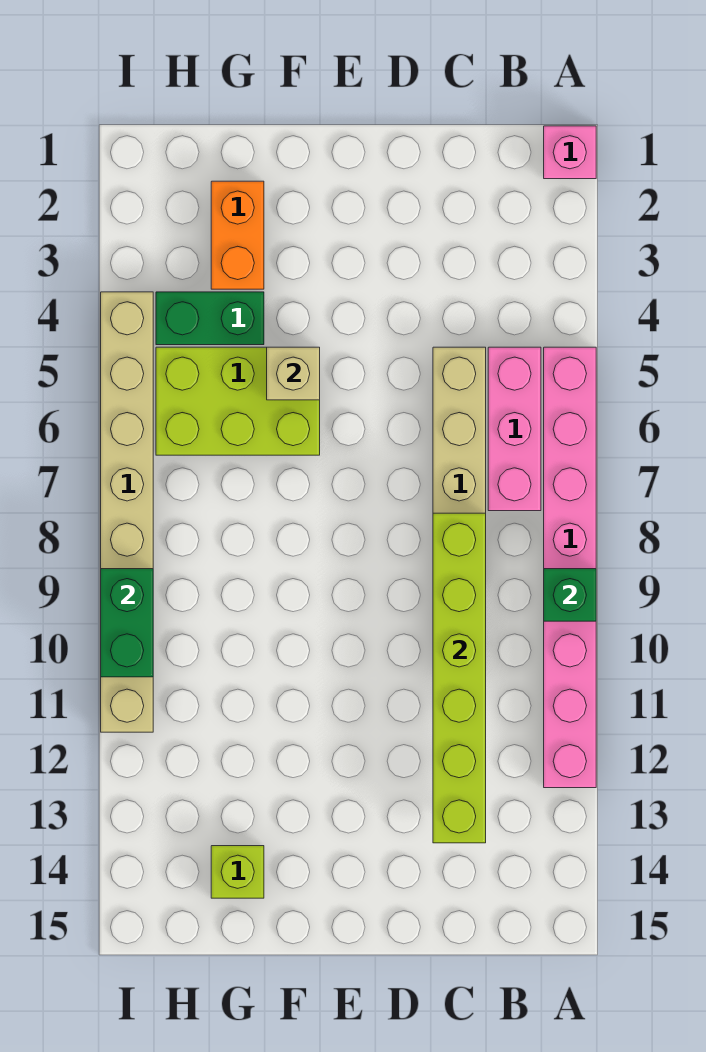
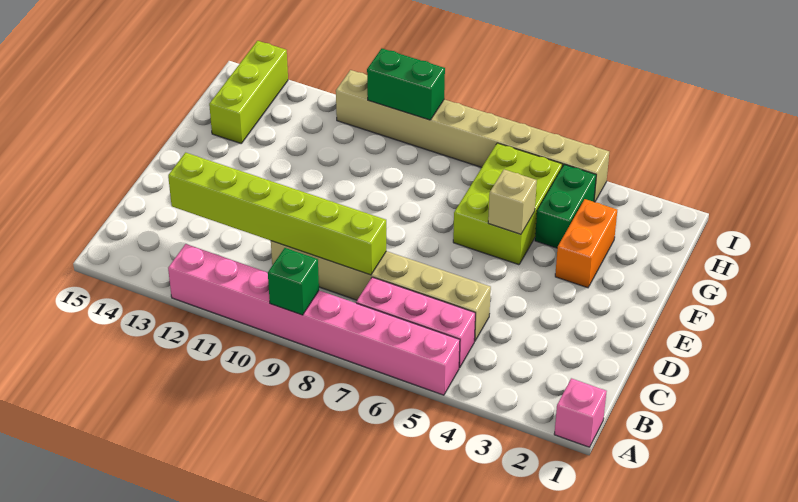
orange 1x2 brick [211,181,264,289] -> orange 1x2 brick turned to [555,199,617,288]
lime 1x1 brick [211,846,264,898] -> lime 1x3 brick [209,41,288,143]

